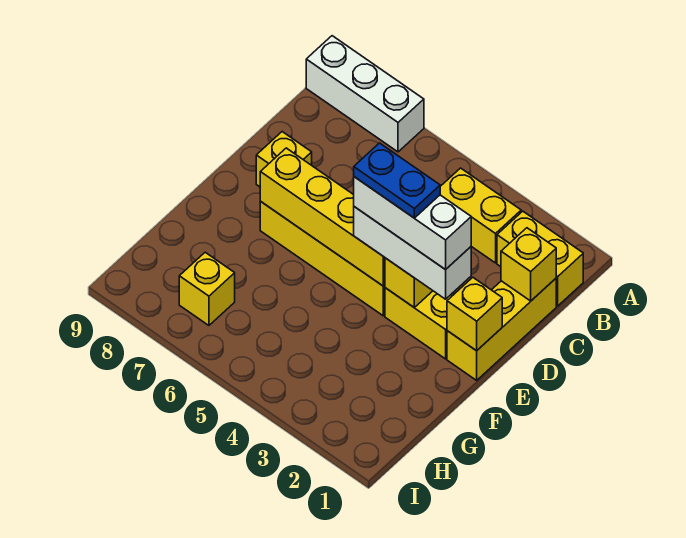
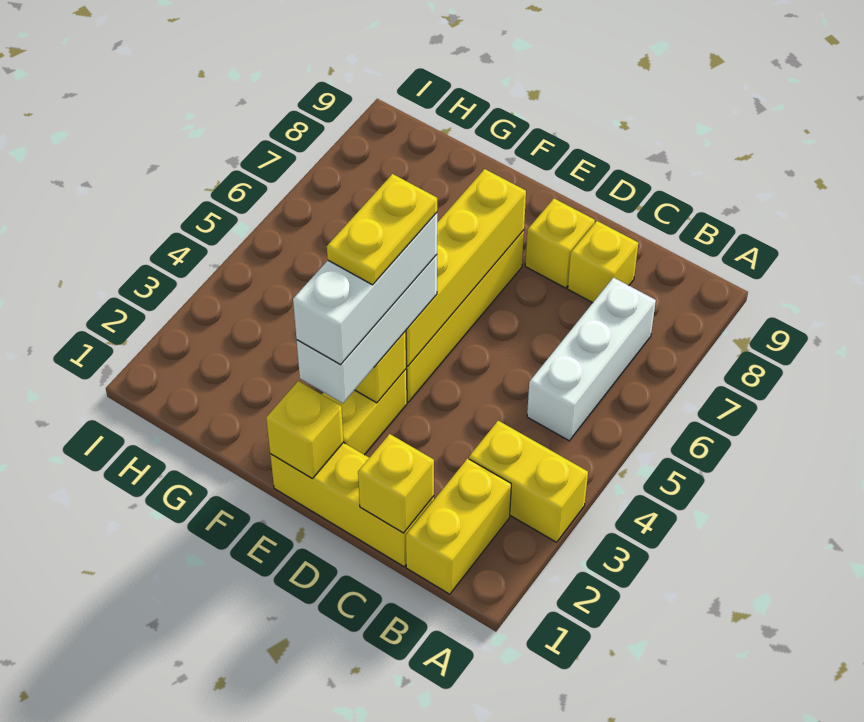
white 1x3 brick [306,36,424,152] -> white 1x3 brick moved to [527,278,656,441]
yellow 1x2 brick [440,168,521,263] -> yellow 1x2 brick turned to [469,421,588,542]
blue 1x2 plate [354,143,440,218] -> yellow 1x2 plate [327,174,437,285]
yellow 1x1 brick [179,252,235,325] -> yellow 1x1 brick moved to [568,221,638,303]

